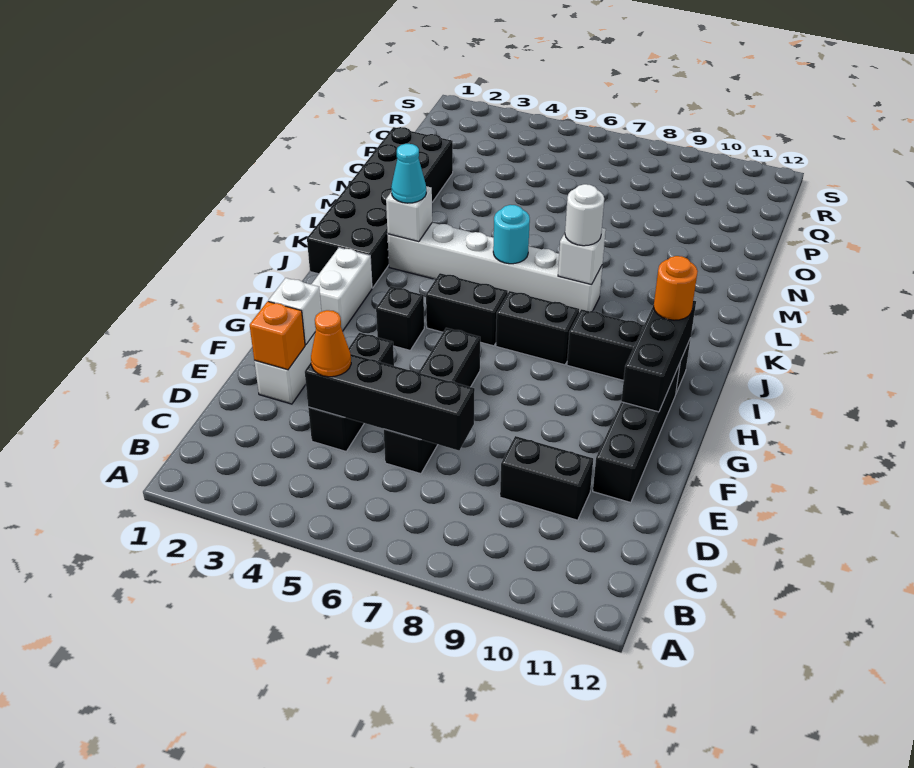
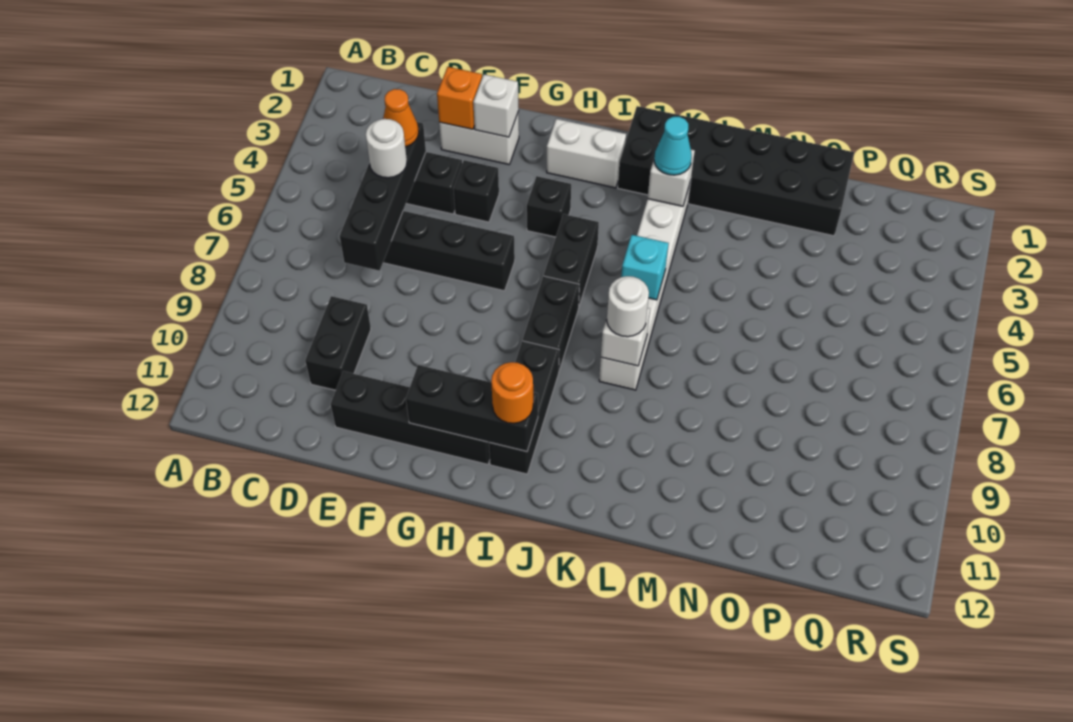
none -> white 1x1 round brick [366,119,407,178]
cyan 1x1 round brick [493,205,530,264] -> cyan 1x1 brick [621,235,669,300]

